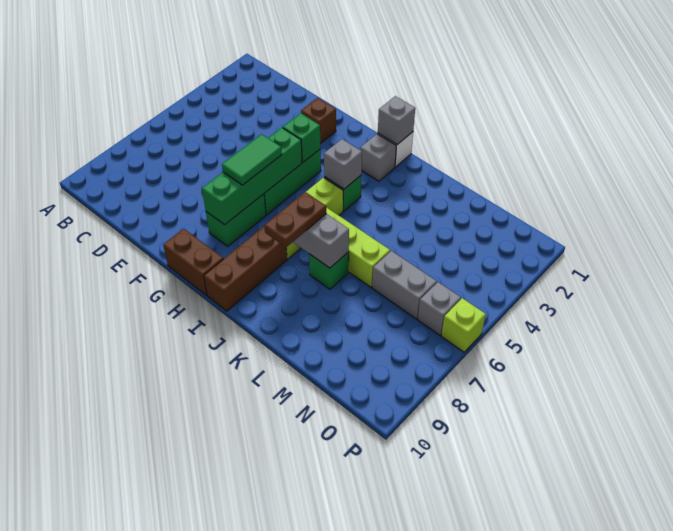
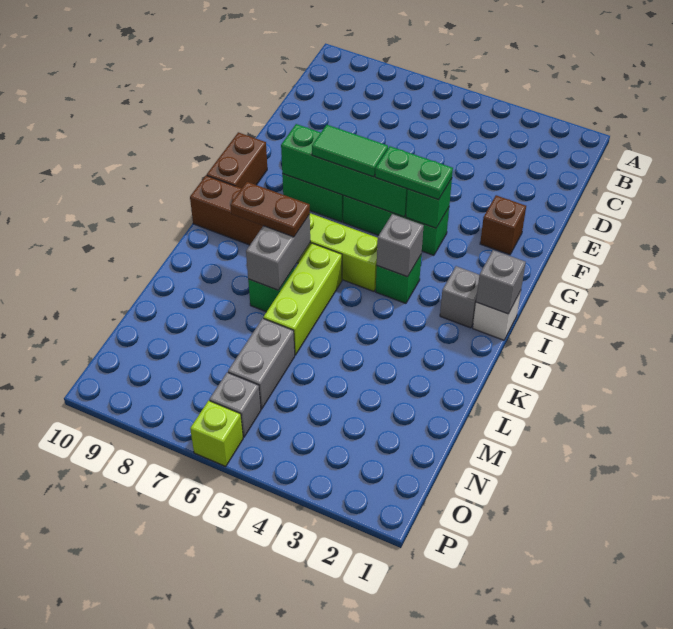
none -> green 1x2 plate [375,146,453,200]

